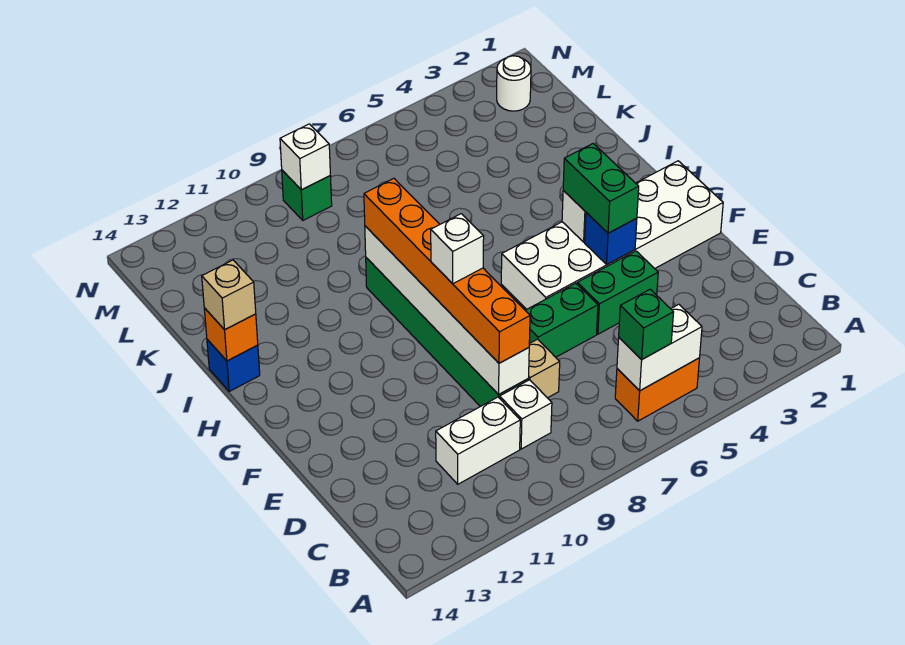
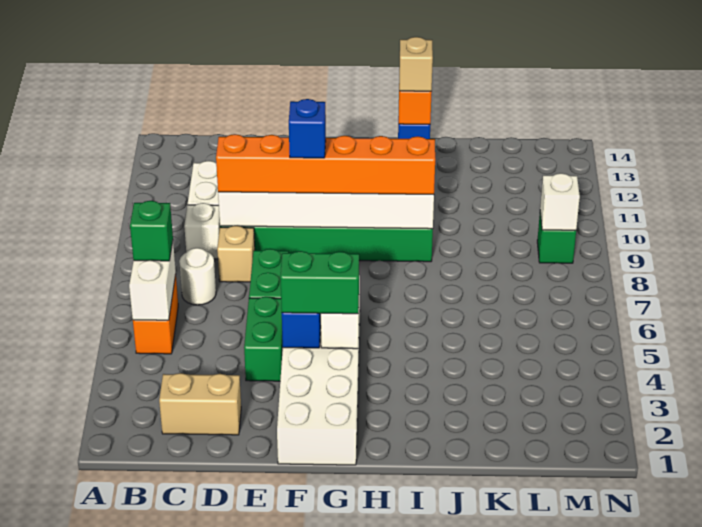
none -> tan 1x2 brick [159,373,241,435]
white 1x1 brick [431,214,484,284] -> blue 1x1 brick [289,99,326,158]
white 1x1 round brick [497,56,531,111] -> white 1x1 round brick moved to [179,248,216,305]

